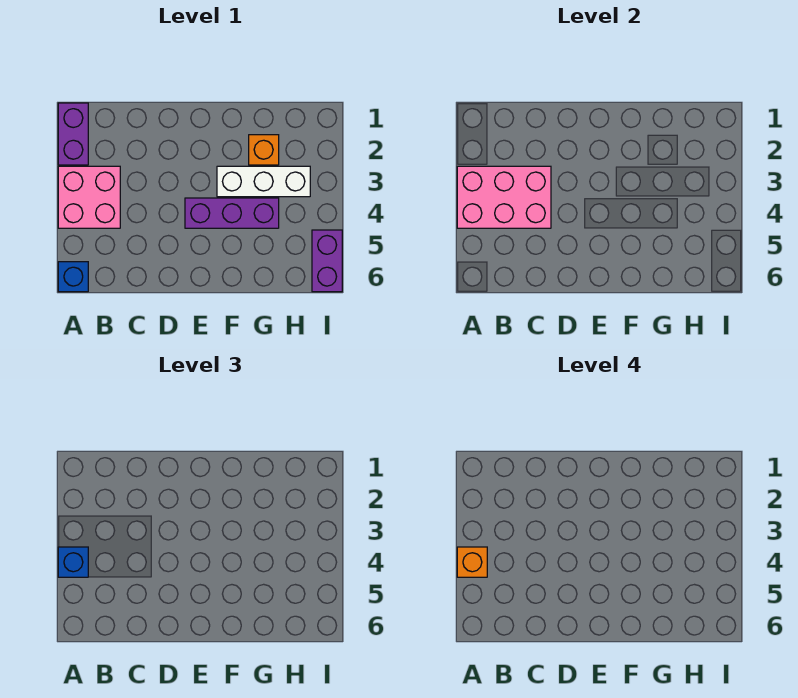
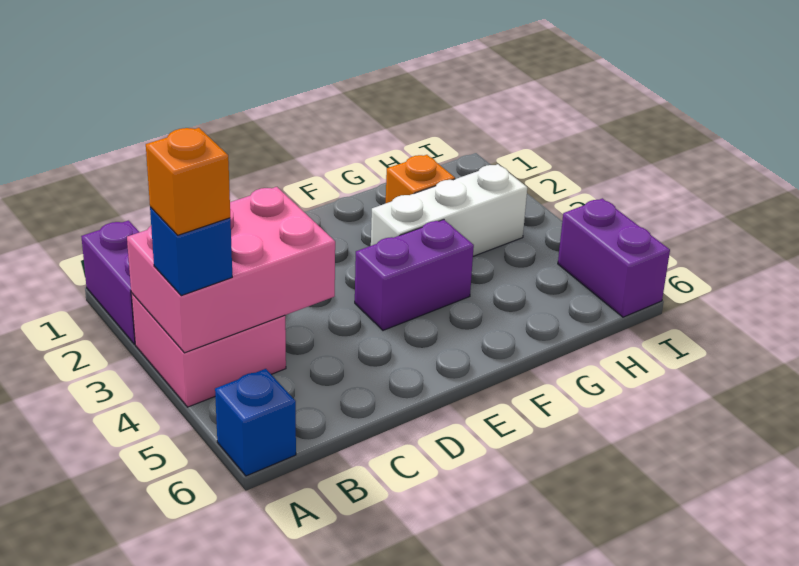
purple 1x3 brick [185,198,279,228] -> purple 1x2 brick [355,220,474,330]

